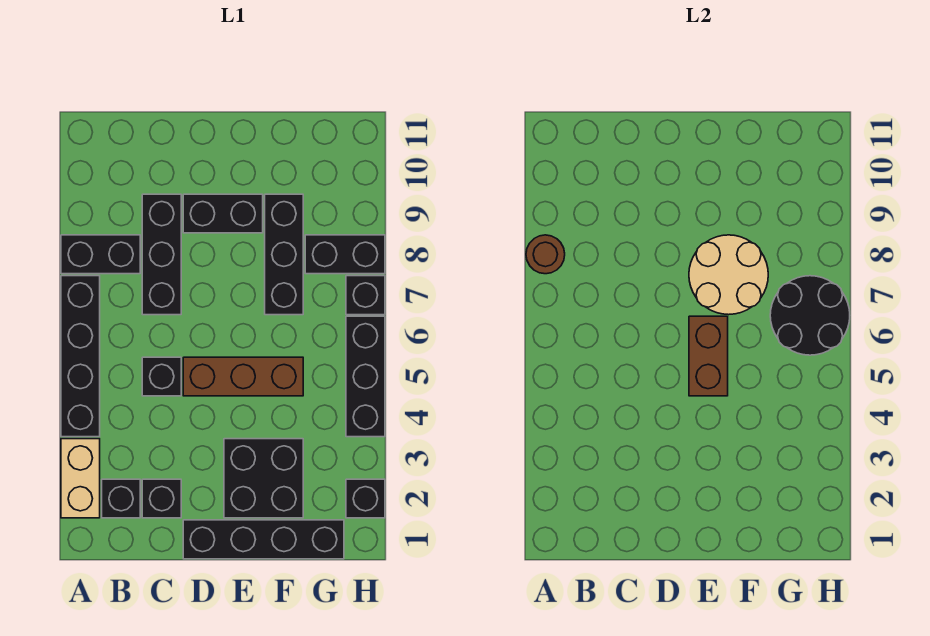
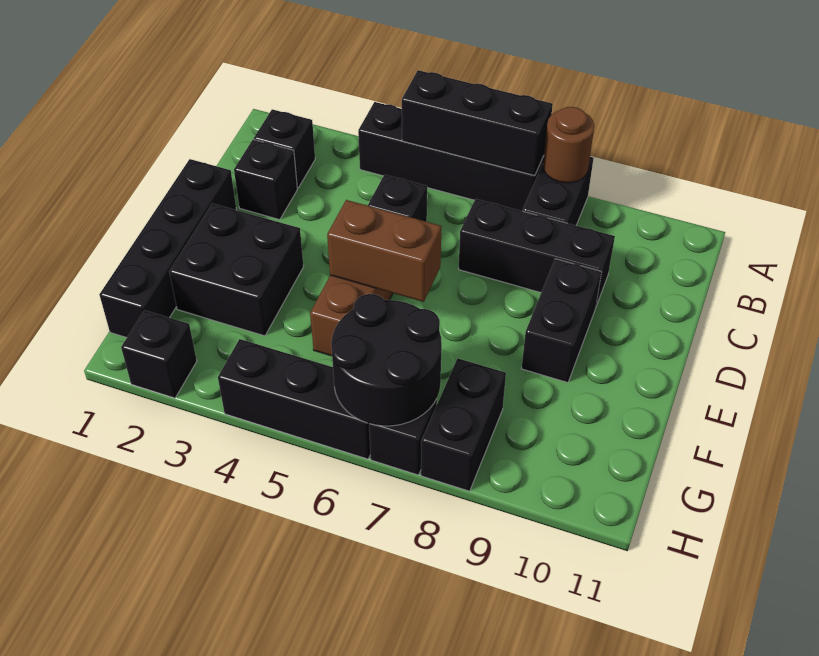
tan 1x2 brick [61,439,100,518] -> none
tan 2x2 round brick [689,235,768,315] -> none
black 1x3 brick [265,194,303,315] -> black 1x3 brick moved to [402,70,553,176]

